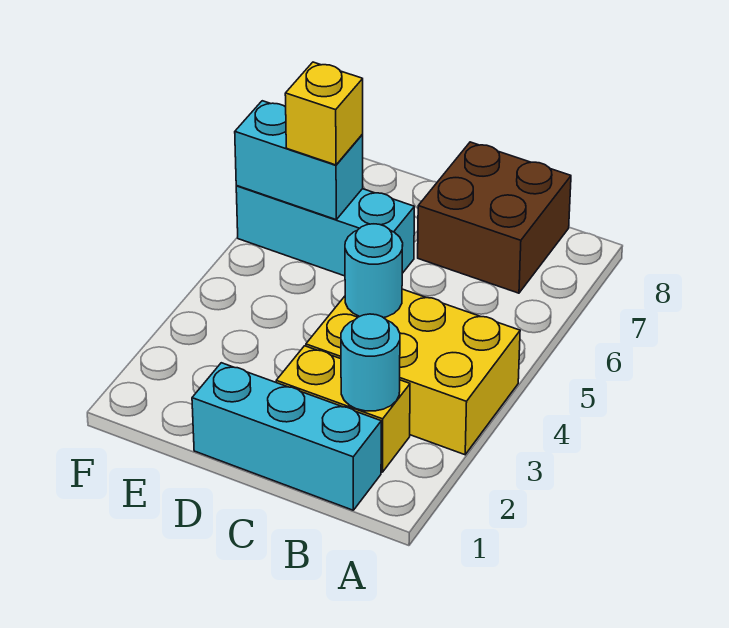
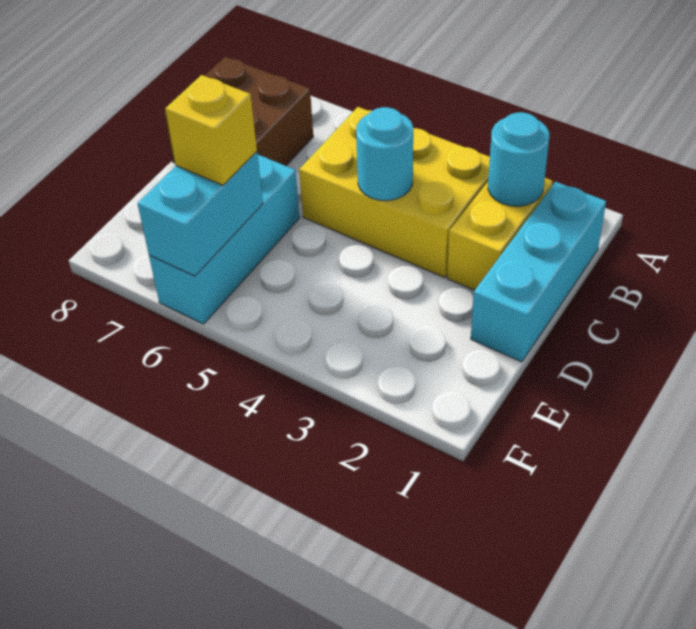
yellow 2x3 brick [306,289,520,455] -> yellow 2x3 brick turned to [299,107,490,278]

